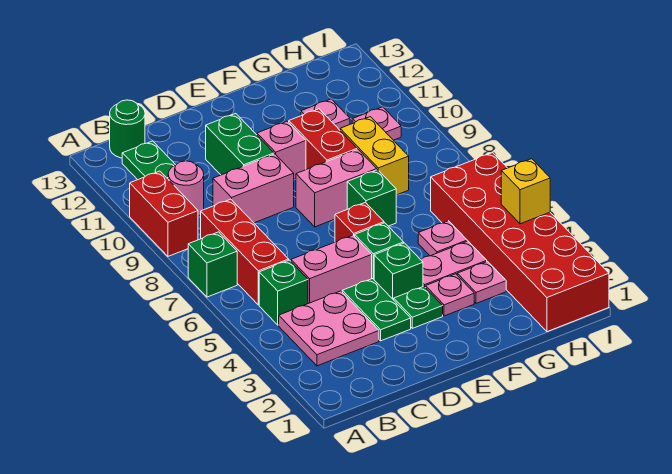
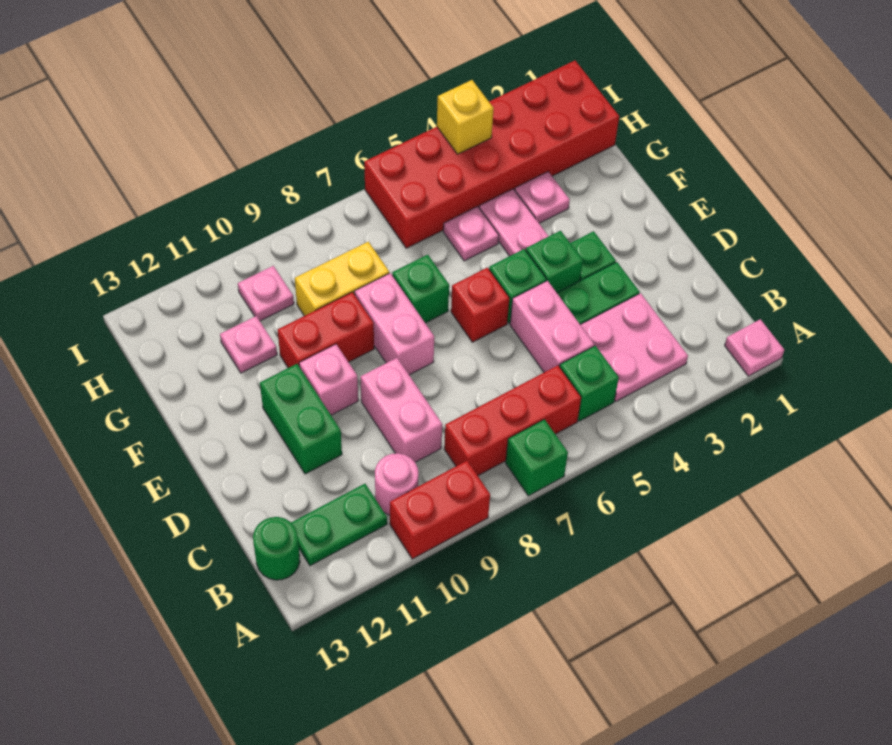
green 1x2 brick [206,114,274,175] -> green 1x2 brick turned to [260,364,342,474]
pink 1x1 plate [426,274,474,316] -> pink 1x1 plate moved to [725,319,784,376]

